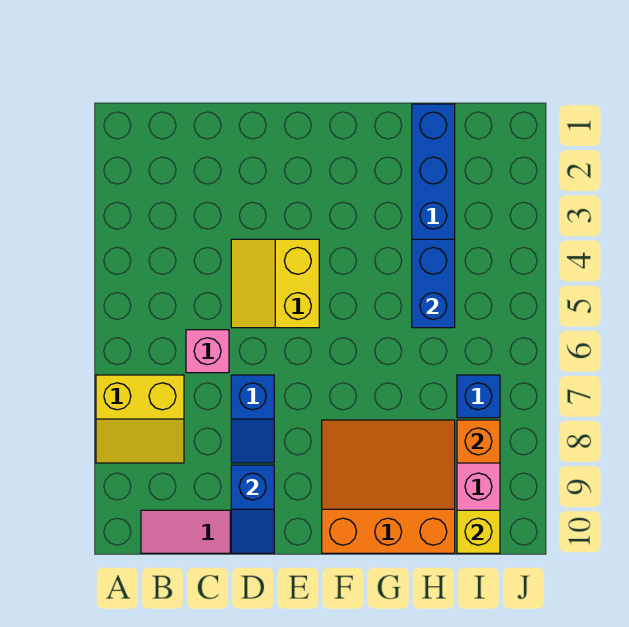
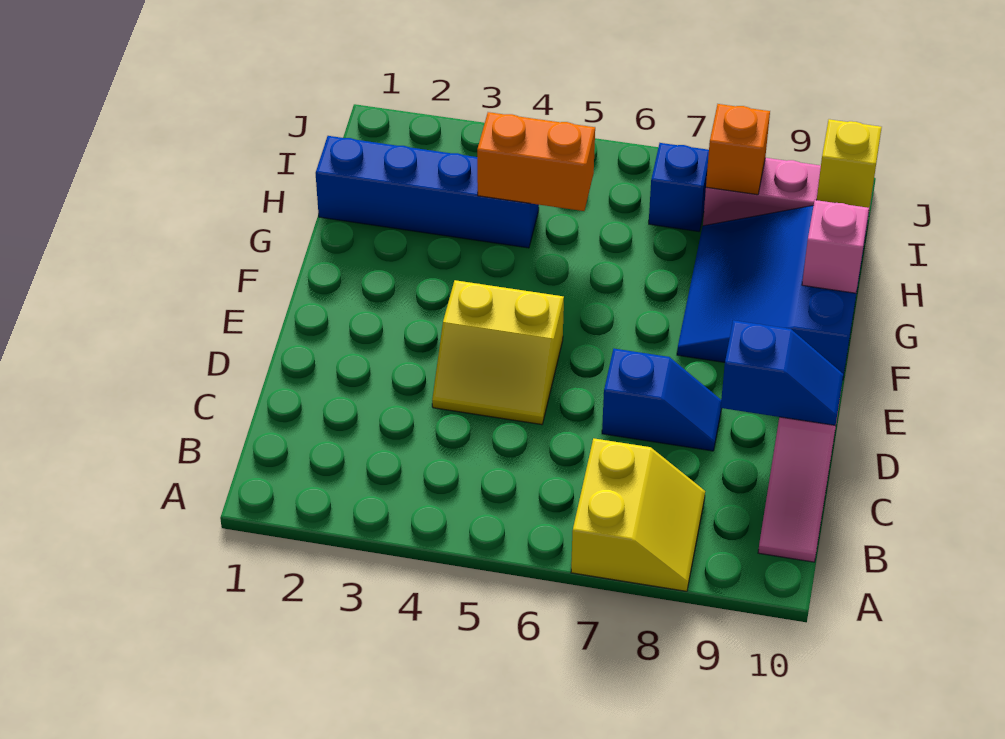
pink 1x1 brick [186,330,229,373] -> pink 1x1 brick moved to [802,200,869,293]
orange 3x3 slope [322,420,455,553] -> blue 3x3 slope [677,205,869,377]
blue 1x2 brick [412,239,455,328] -> orange 1x2 brick [477,112,595,211]

